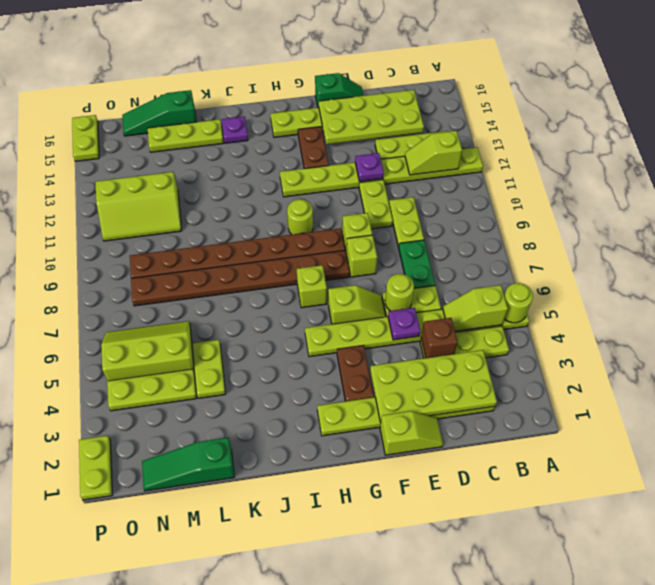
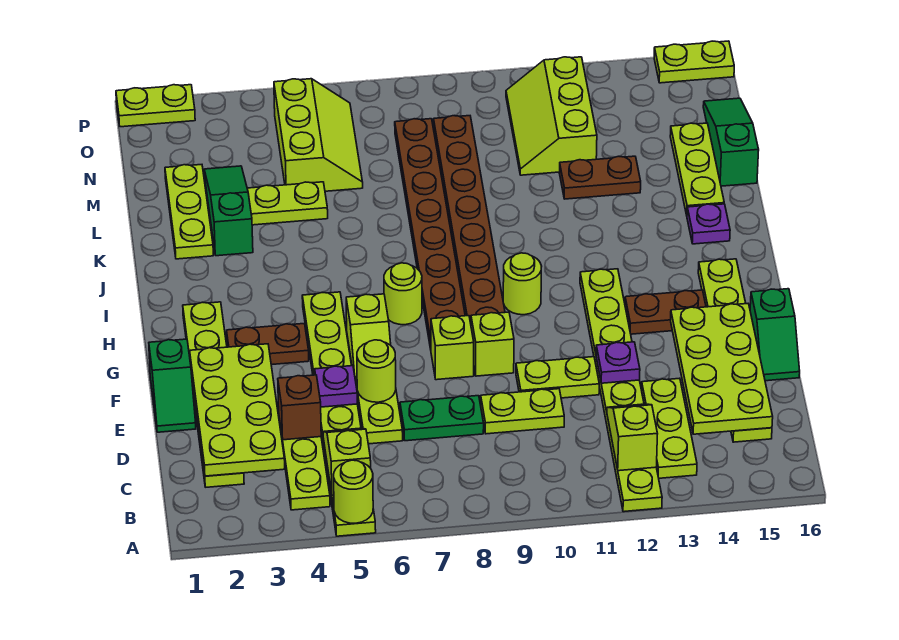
lime 1x2 slope [380,411,443,455] -> green 1x2 slope [149,339,196,432]
lime 1x1 brick [297,265,327,308] -> lime 1x1 round brick [384,263,422,325]
green 1x3 slope [142,438,234,491] -> green 1x3 slope moved to [204,166,253,256]
none -> brown 1x2 plate [559,156,641,199]
lime 1x3 plate [107,369,197,411] -> lime 1x3 plate moved to [165,165,213,259]

